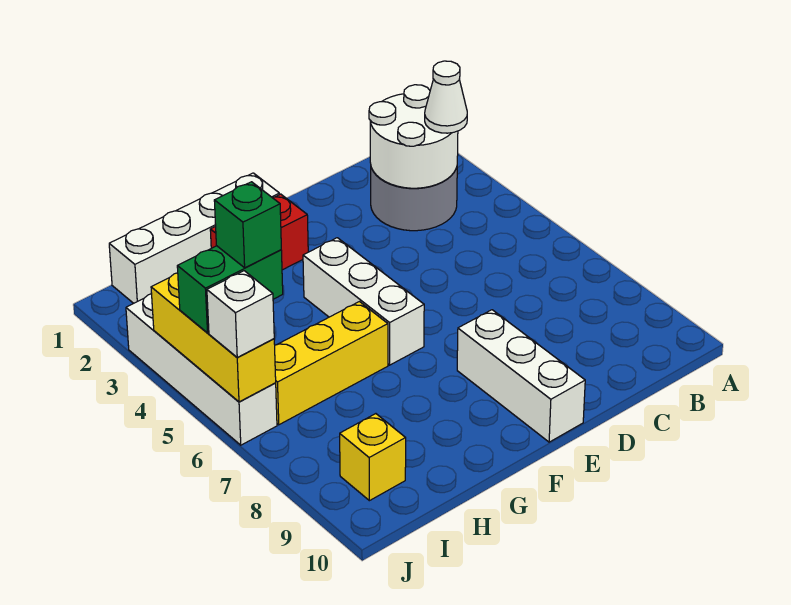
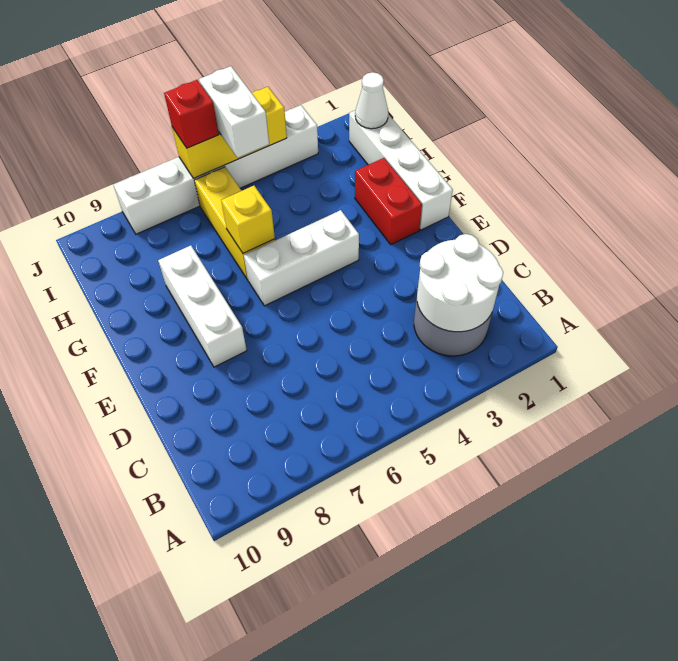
white 1x1 cone [425,61,467,133] -> white 1x1 cone moved to [355,72,388,129]
white 1x3 brick [457,310,585,442] -> white 1x3 brick turned to [158,245,247,367]
green 1x2 brick [177,246,283,333] -> white 1x2 brick [199,66,269,158]
green 1x1 brick [214,182,281,268] -> none
yellow 1x1 brick [340,414,406,501] -> yellow 1x1 brick moved to [221,186,275,253]
white 1x4 brick [126,294,277,445] -> white 1x6 brick [114,105,318,234]
white 1x1 brick [207,271,274,357] -> red 1x1 brick [164,80,219,148]

